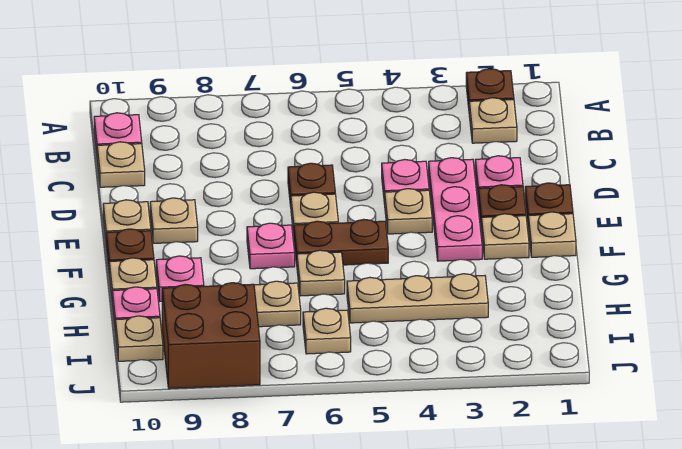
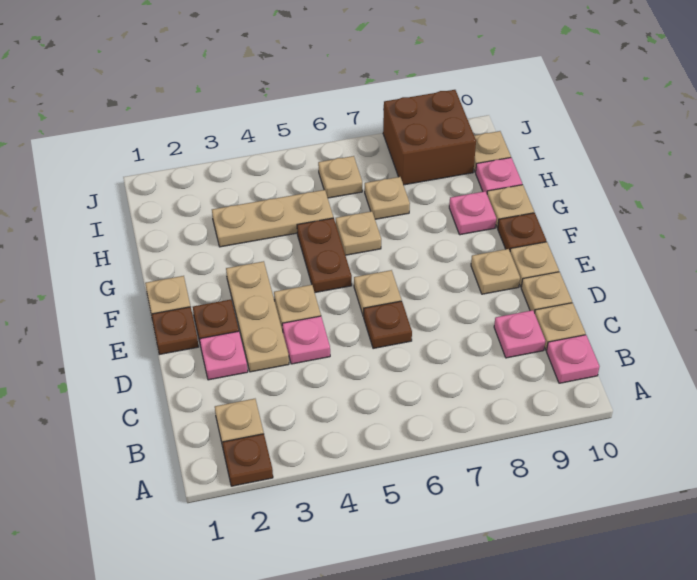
pink 1x3 plate [429,158,482,261] -> tan 1x3 plate [226,261,289,372]
tan 1x1 plate [482,214,529,259] -> tan 1x1 plate moved to [521,272,572,313]
brown 1x2 plate [294,219,388,265] -> brown 1x2 plate turned to [297,218,352,293]
pink 1x1 plate [247,223,295,269] -> pink 1x1 plate moved to [494,310,545,358]

